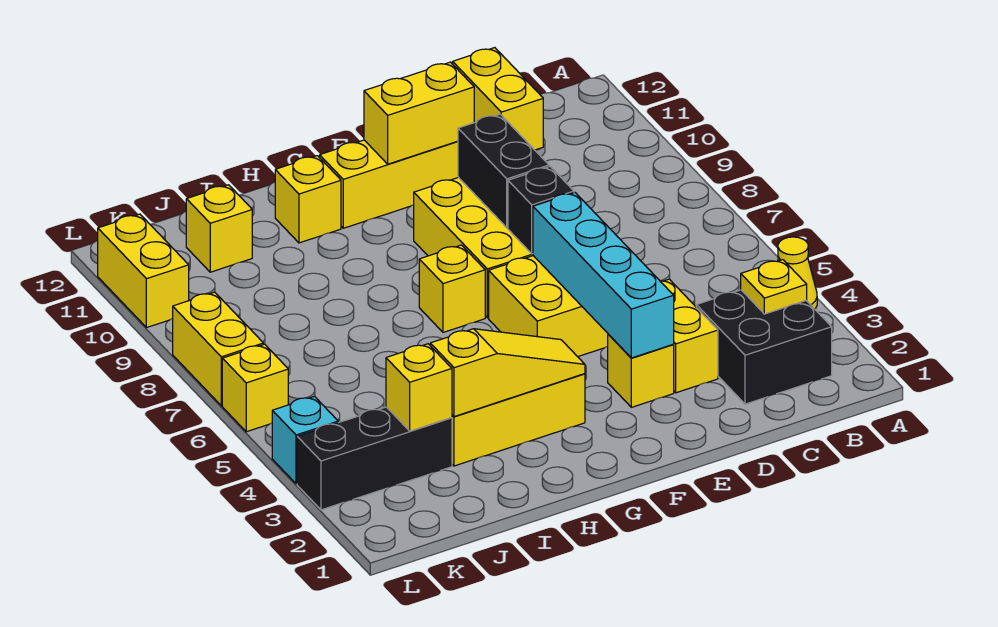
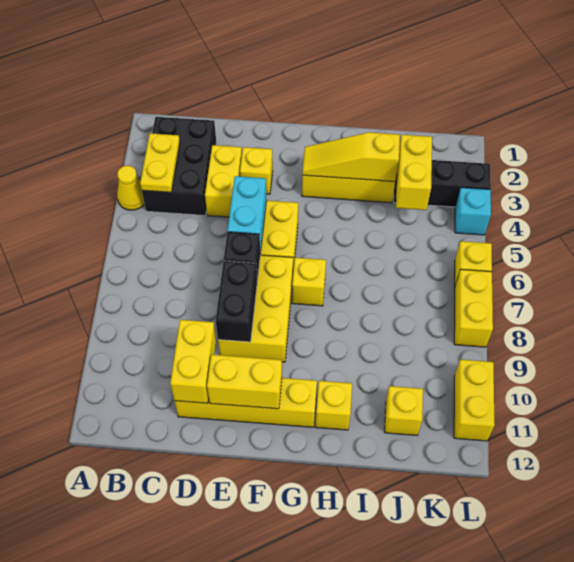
black 2x2 brick [696,290,832,404] -> black 2x3 brick [142,117,216,216]
yellow 1x1 plate [741,260,807,314] -> yellow 1x2 plate [140,133,180,192]
cyan 1x4 brick [533,193,674,358] -> cyan 1x2 brick [227,176,267,252]
yellow 1x1 brick [386,344,452,431] -> yellow 1x2 brick [396,135,432,210]

